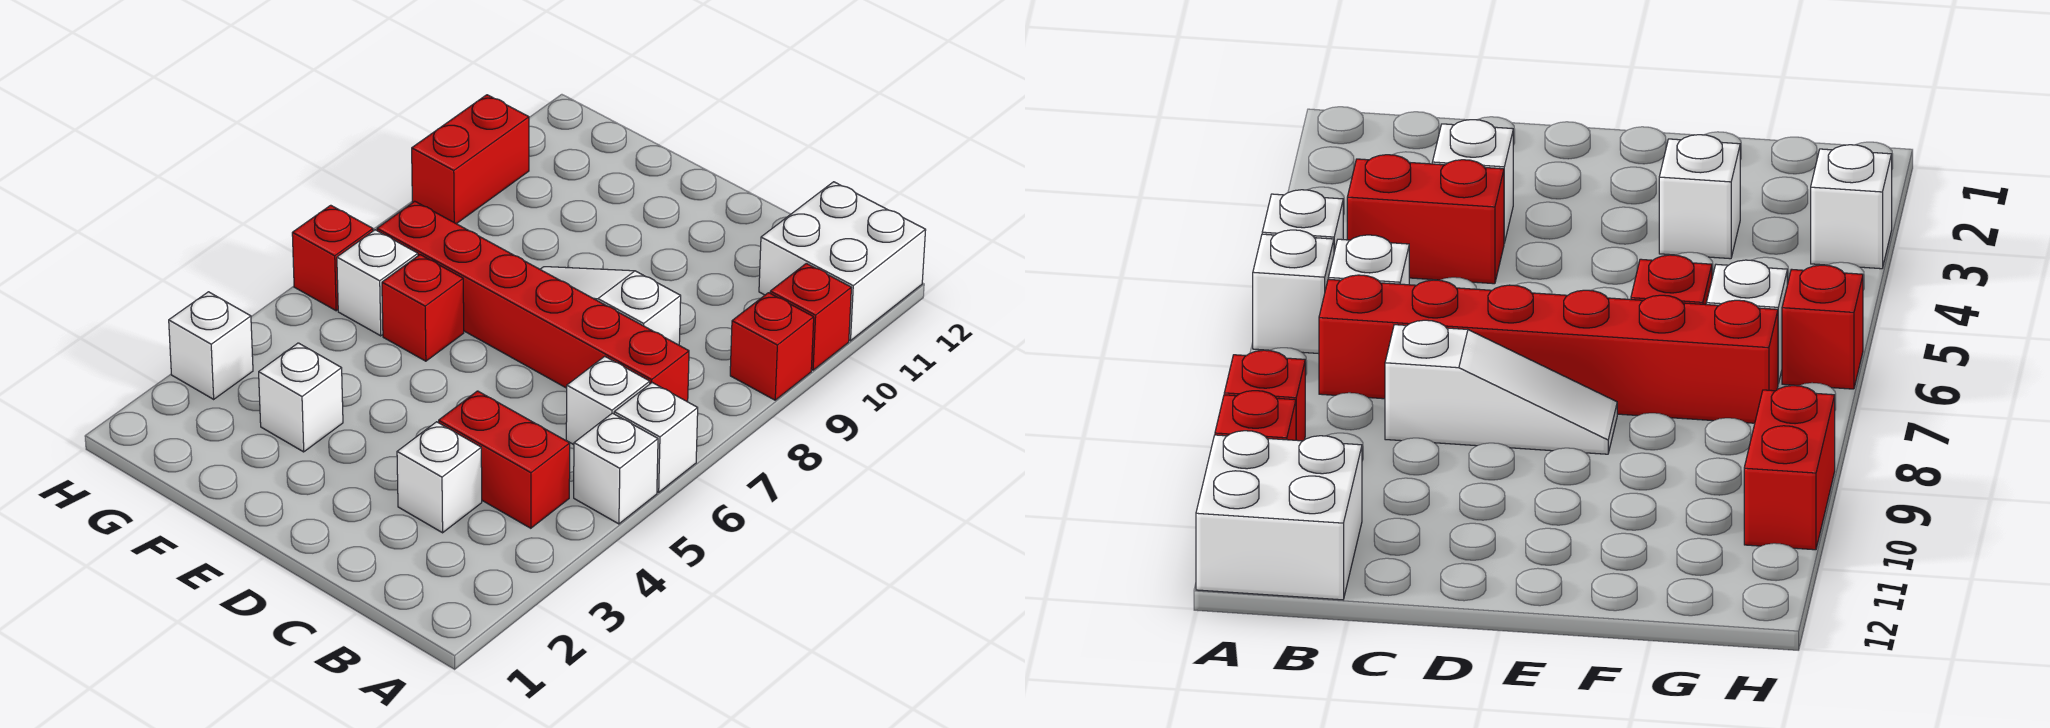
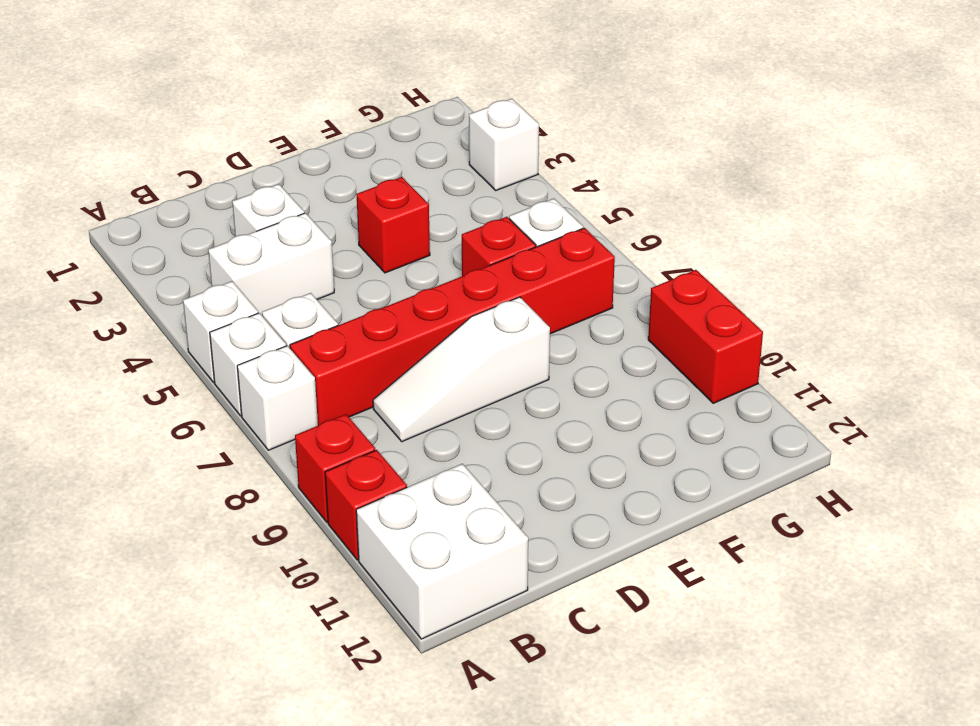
red 1x2 brick [439,391,570,528] -> white 1x2 brick [208,213,334,315]
white 1x3 slope [540,267,681,345] -> white 1x3 slope turned to [373,297,550,442]
white 1x1 brick [259,343,343,452] -> white 1x1 brick moved to [237,346,318,450]
red 1x1 brick [292,205,373,311] -> red 1x1 brick moved to [356,177,430,273]

